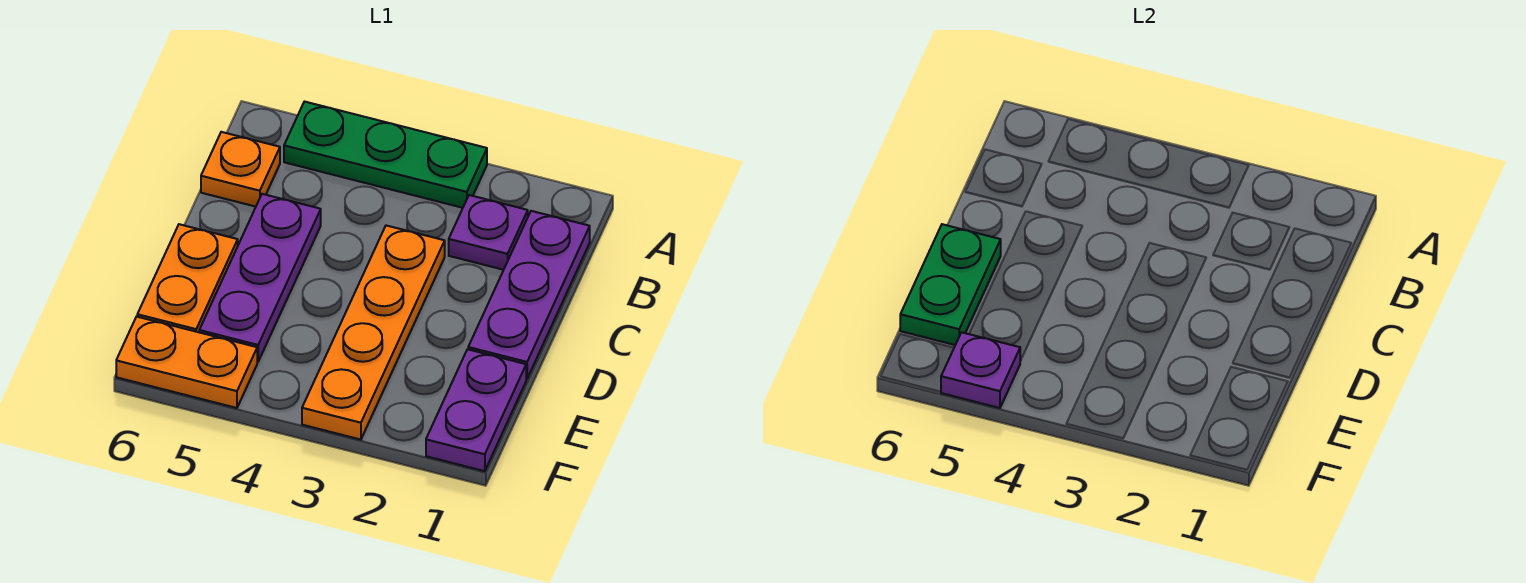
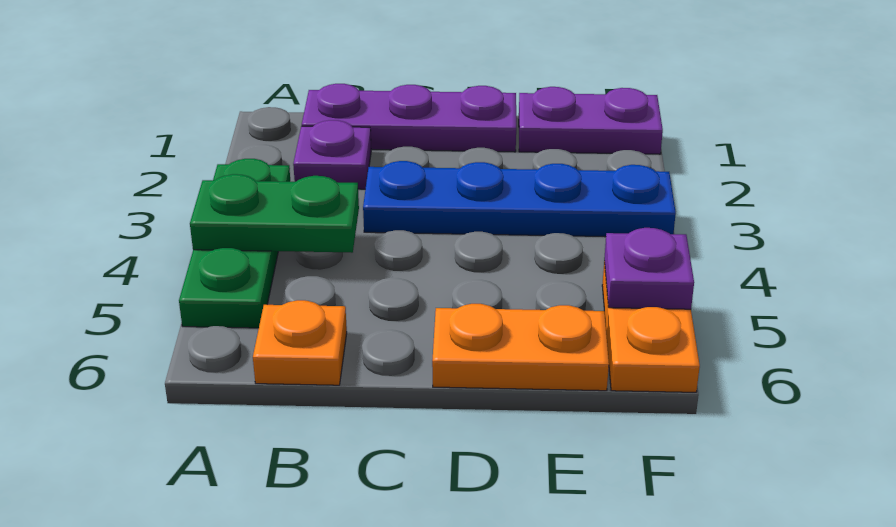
orange 1x4 plate [302,226,445,440] -> blue 1x4 plate [363,161,676,237]
purple 1x3 plate [199,194,321,362] -> none
green 1x2 plate [900,224,1001,345] -> green 1x2 plate moved to [190,174,359,253]

